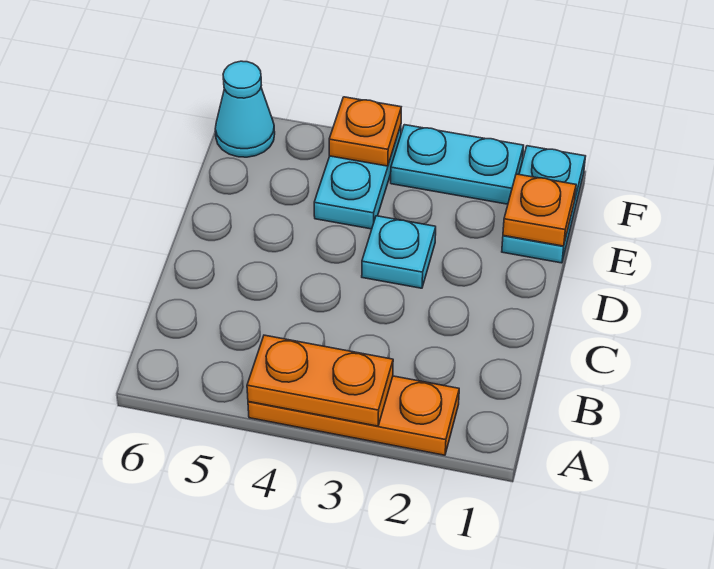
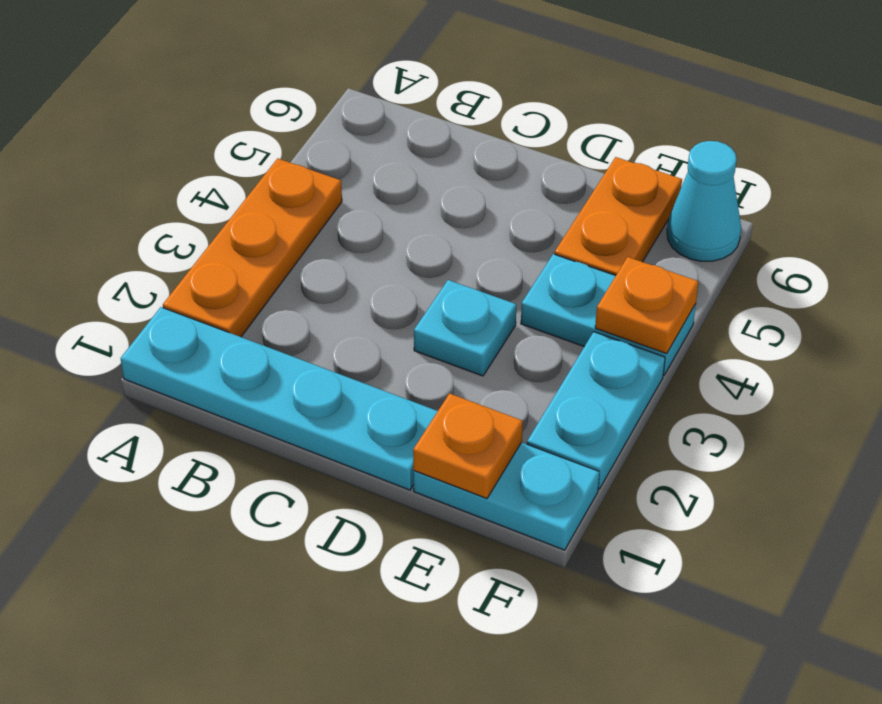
none -> cyan 1x4 plate [121,307,438,490]
orange 1x2 plate [247,335,393,426] -> orange 1x2 plate moved to [555,157,682,276]

